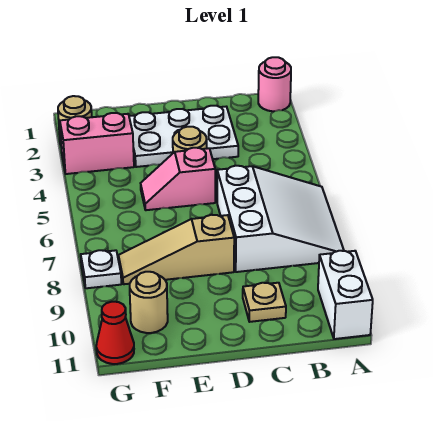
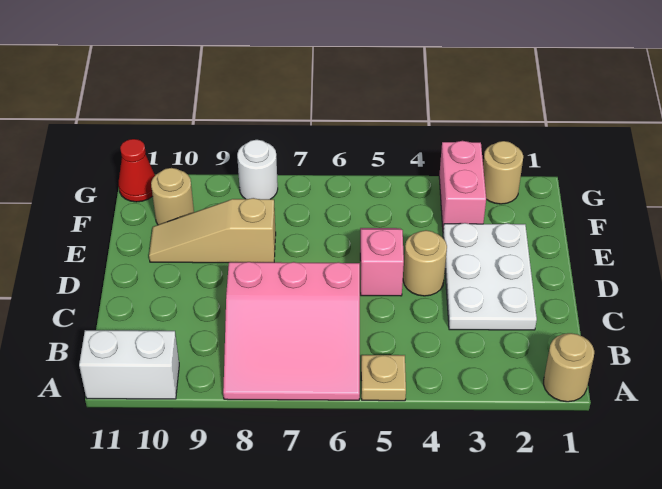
pink 1x1 round brick [258,57,291,111] -> tan 1x1 round brick [544,333,594,402]
white 3x3 slope [217,166,344,272] -> pink 3x3 slope [223,262,360,400]
tan 1x1 plate [243,283,286,322] -> tan 1x1 plate moved to [361,355,406,401]
tan 1x3 slope [118,215,234,284] -> tan 1x3 slope turned to [149,198,276,263]
white 1x1 plate [81,250,121,288] -> white 1x1 round brick [237,140,278,199]

